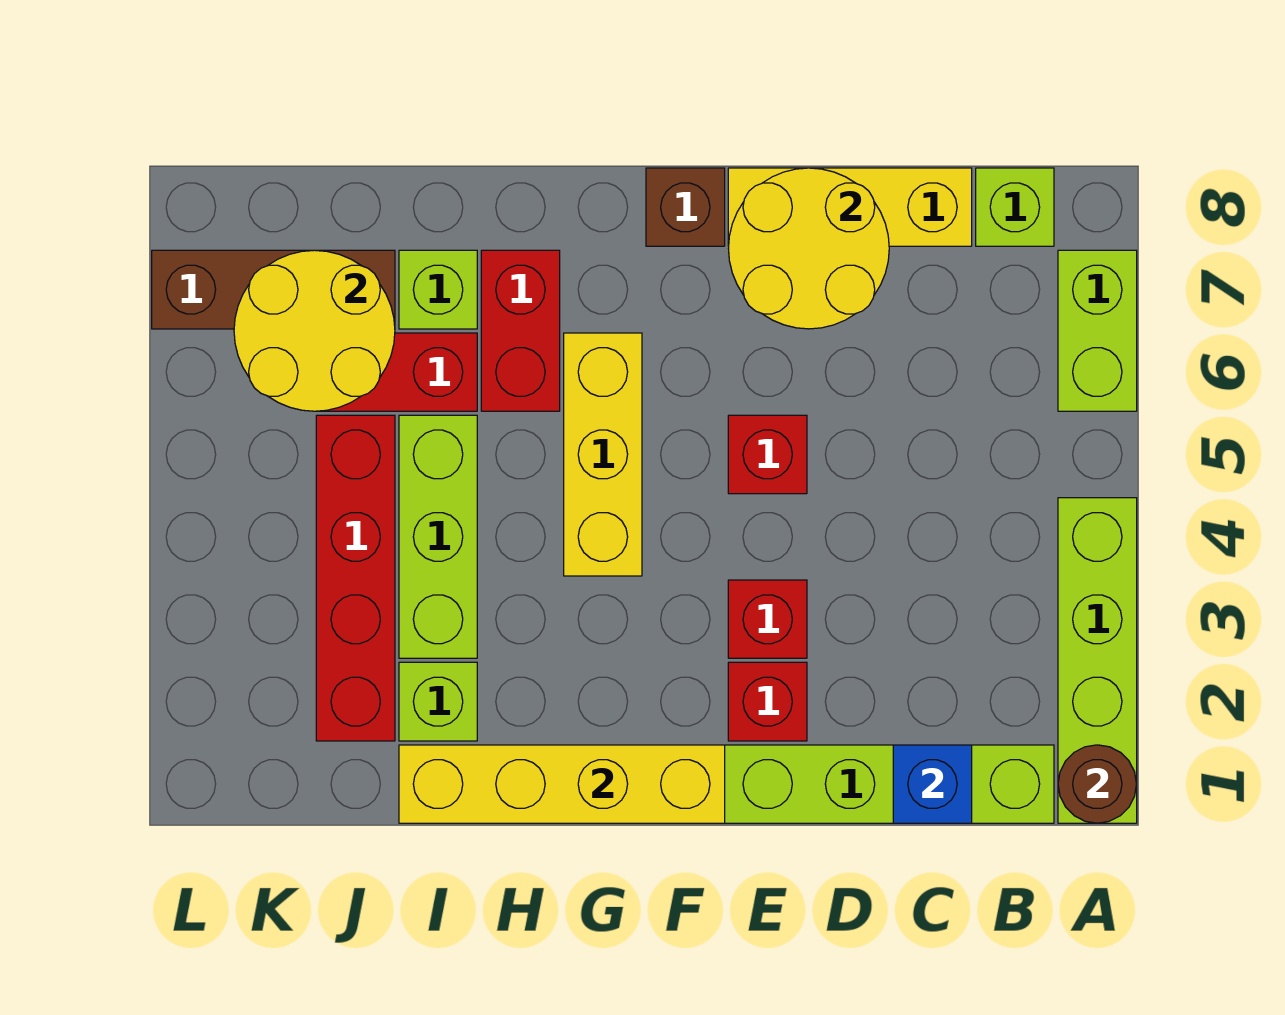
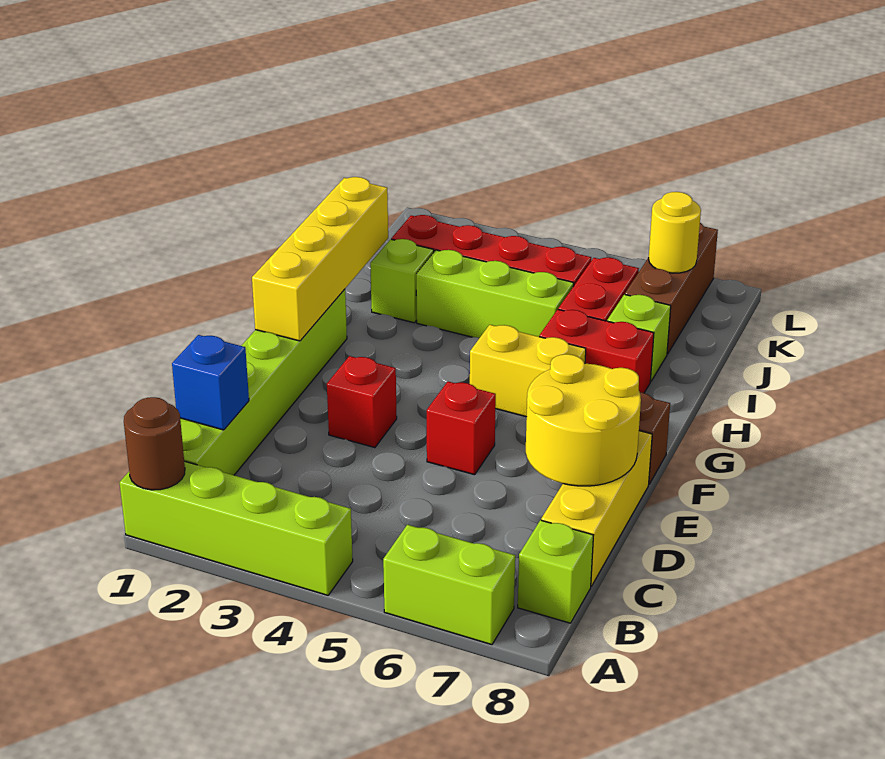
red 1x1 brick [728,662,807,741] -> none
yellow 1x3 brick [564,333,642,576] -> yellow 1x2 brick [470,325,586,417]
yellow 2x2 round brick [234,250,395,411] -> yellow 1x1 round brick [649,192,701,273]

